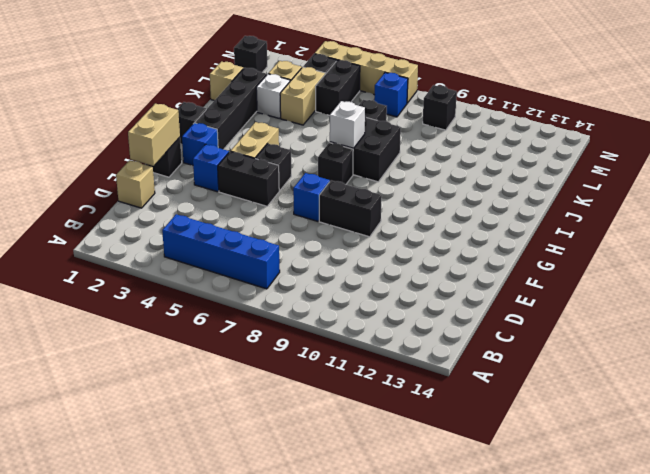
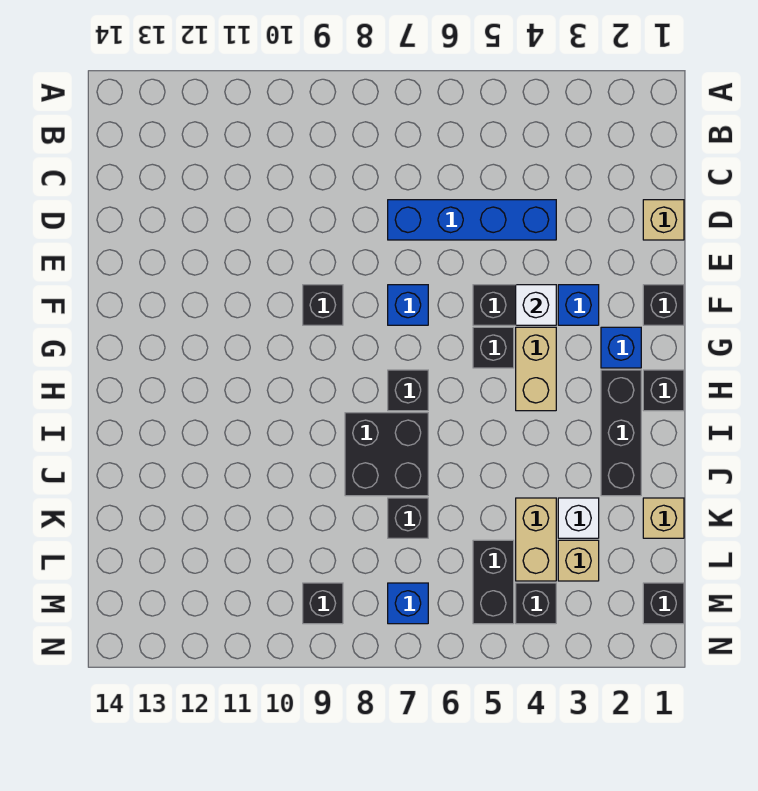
blue 1x4 brick [162,214,280,289] -> blue 1x4 brick moved to [388,200,556,240]
tan 1x2 brick [128,104,180,166] -> none
black 1x2 brick [319,180,382,237] -> black 1x1 brick [303,285,343,325]
black 1x4 brick [195,68,267,149] -> black 1x3 brick [601,370,641,496]
white 1x1 brick [330,101,365,148] -> white 1x1 brick moved to [516,285,556,325]
tan 1x4 brick [315,41,418,103] -> none

